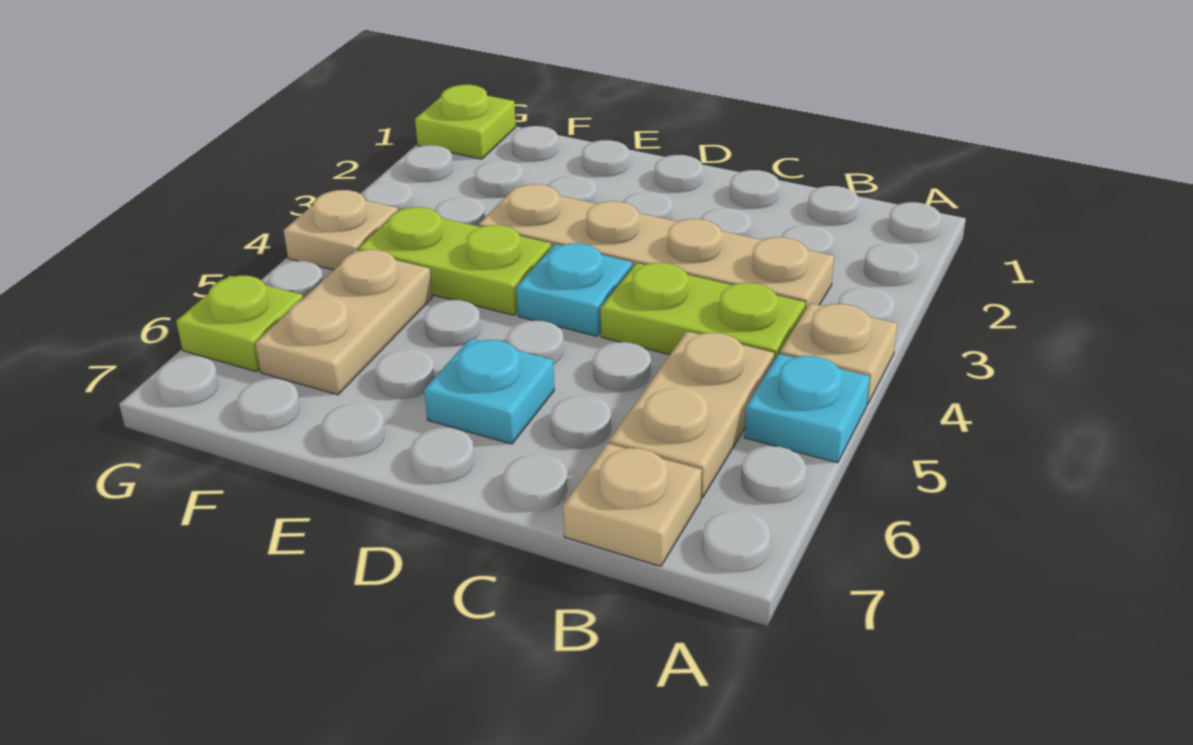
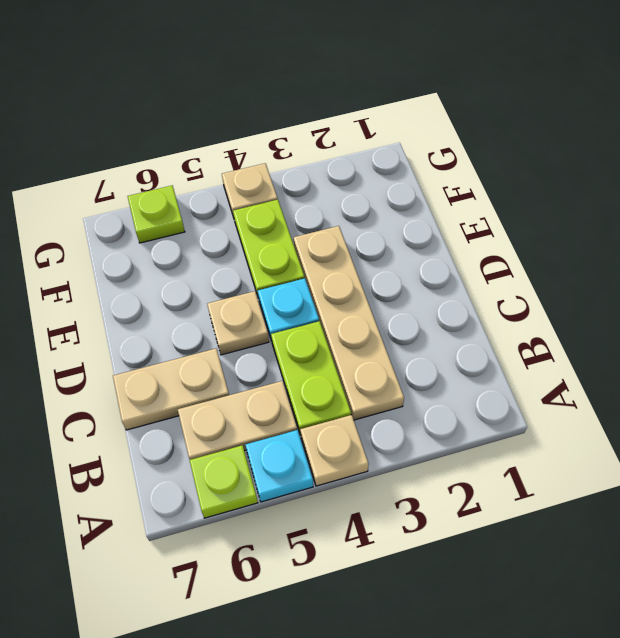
tan 1x1 plate [563,444,702,566] -> tan 1x1 plate moved to [207,291,269,355]
cyan 1x1 plate [424,338,554,444] -> none
tan 1x2 plate [255,250,432,395] -> tan 1x2 plate moved to [113,349,229,430]
lime 1x1 plate [415,85,516,159] -> lime 1x1 plate moved to [190,445,258,518]

